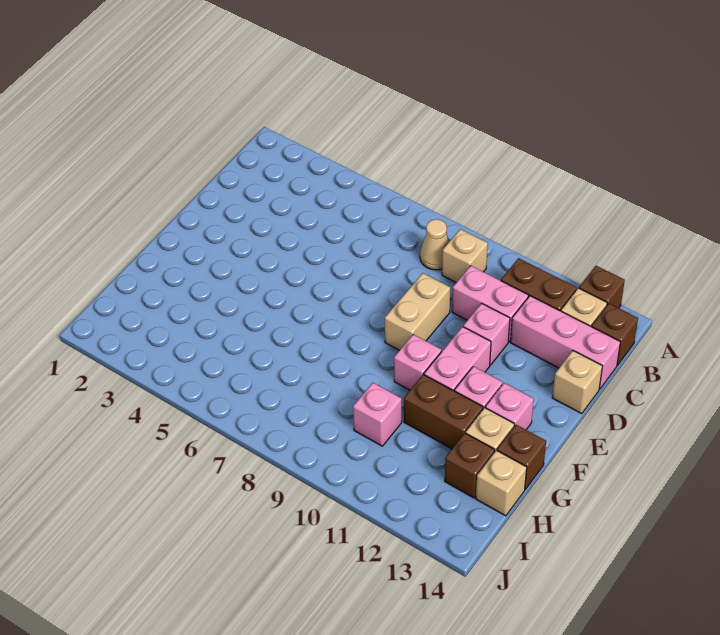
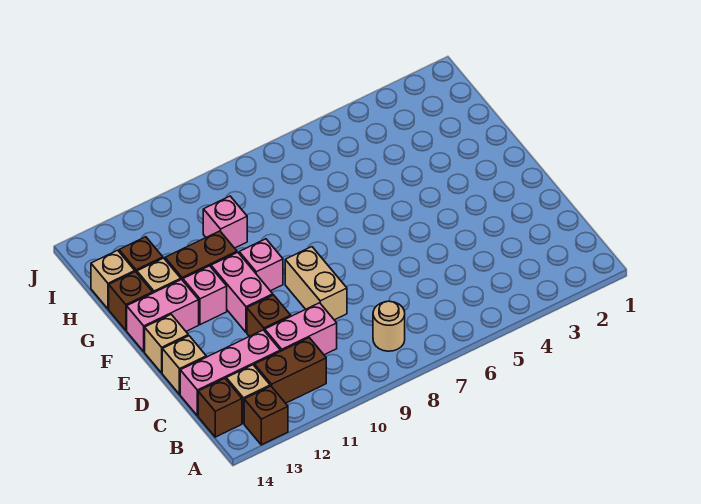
tan 1x1 cone [420,219,449,270] -> tan 1x1 round brick [373,301,405,351]
tan 1x1 brick [442,229,488,282] -> tan 1x1 brick moved to [145,314,188,373]
pink 1x1 brick [463,303,510,365] -> brown 1x1 brick [247,295,291,336]
pink 1x1 brick [485,383,534,430] -> pink 1x2 brick [127,280,199,352]

